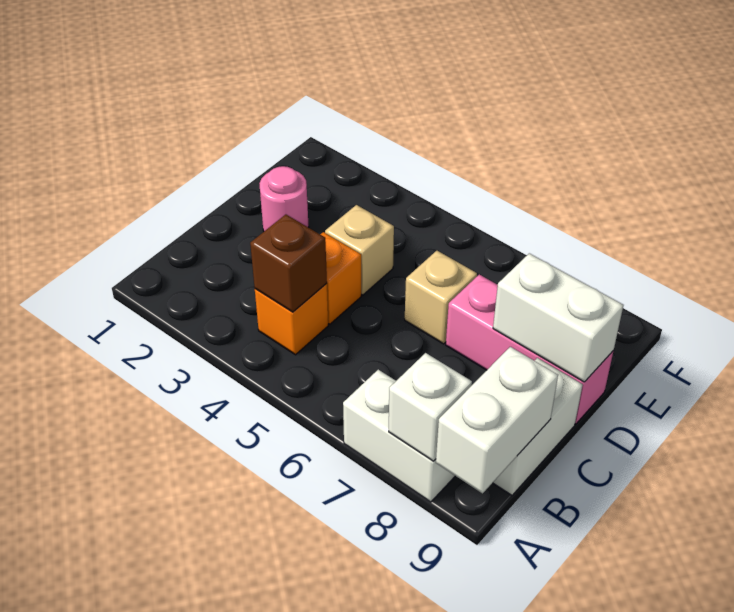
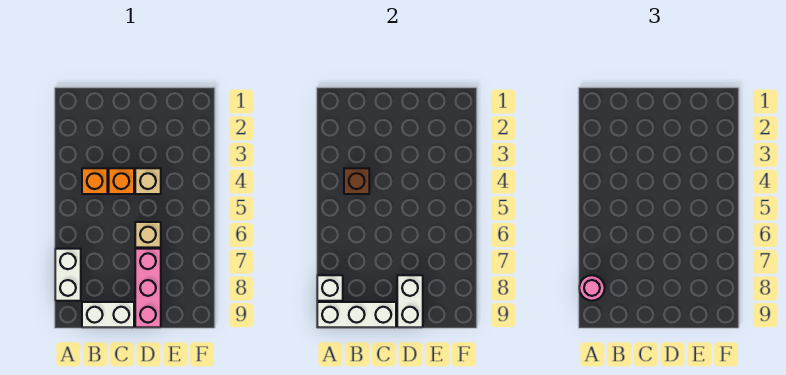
white 1x2 brick [436,347,558,493] -> white 1x3 brick [317,302,396,327]
pink 1x1 round brick [259,166,309,231] -> pink 1x1 round brick moved to [579,275,605,301]

